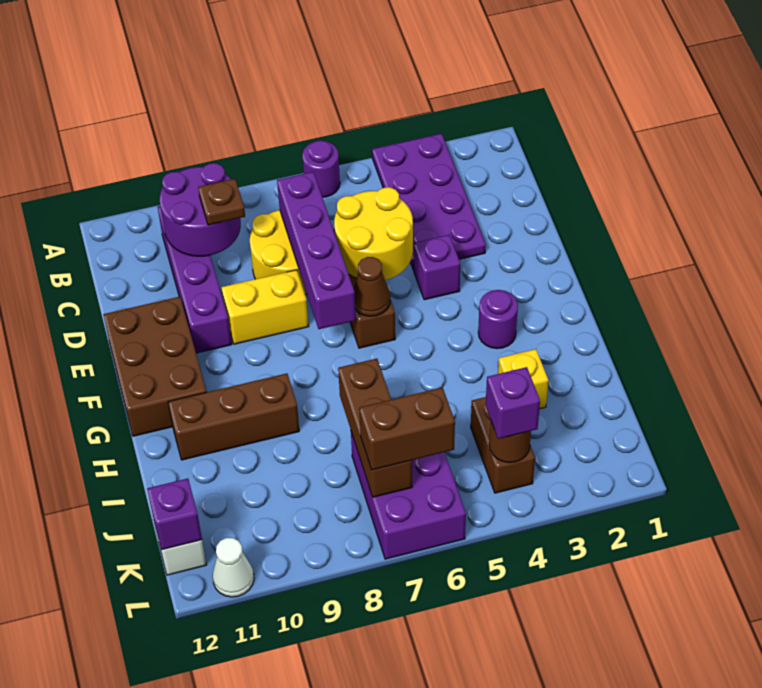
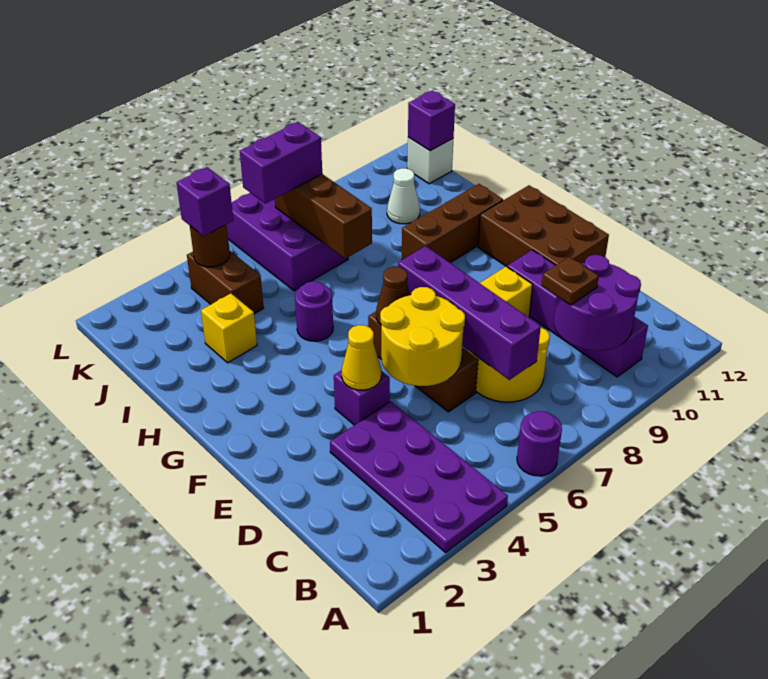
none -> yellow 1x1 cone [342,325,381,390]
purple 1x1 round brick [478,290,518,349] -> purple 1x1 round brick moved to [295,281,333,341]
brown 1x2 brick [359,387,455,470] -> purple 1x2 brick [240,122,322,204]
white 1x1 cone [213,538,254,597] -> white 1x1 cone moved to [387,168,420,224]

